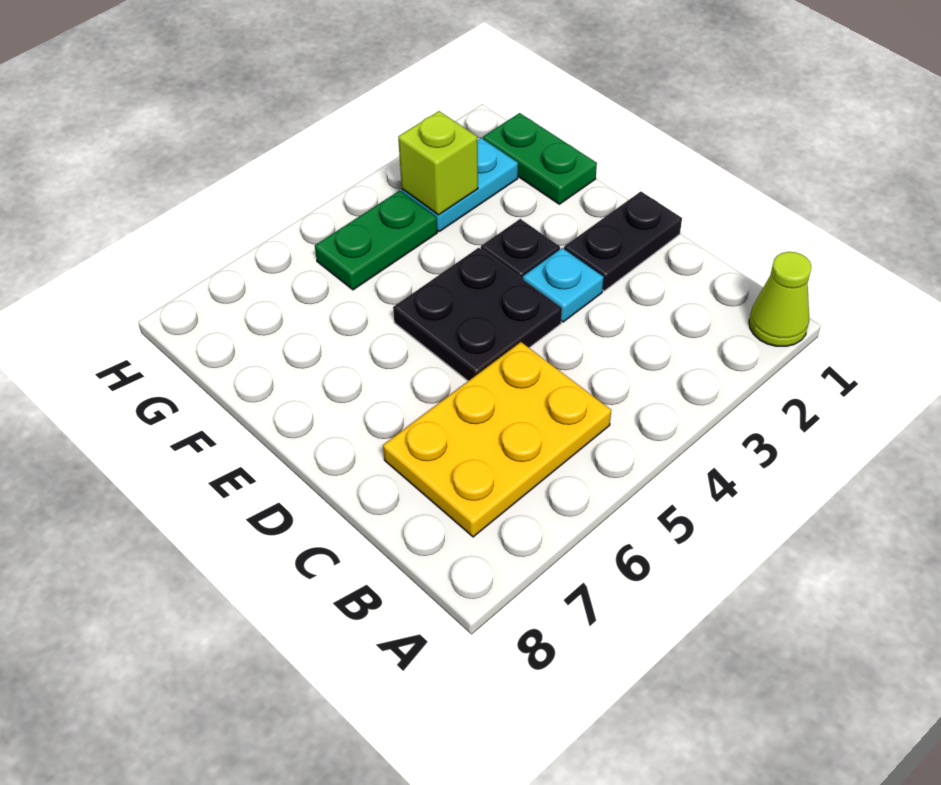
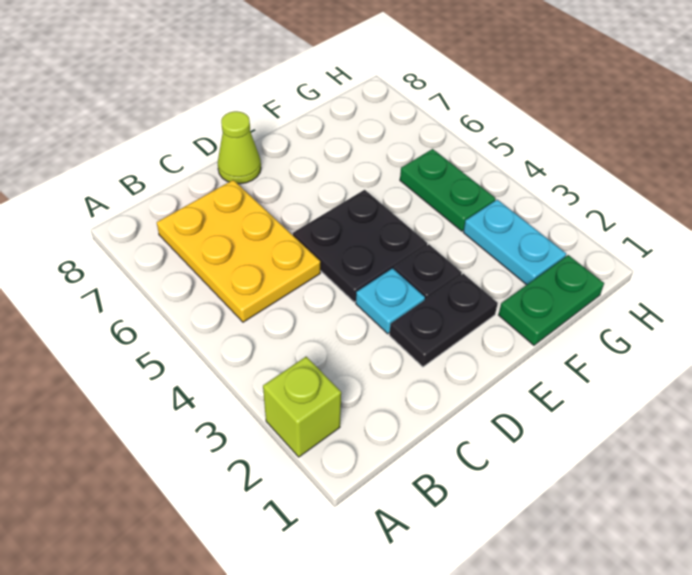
lime 1x1 cone [749,252,812,346] -> lime 1x1 cone moved to [218,111,261,184]
black 1x2 plate [564,191,682,291] -> black 1x2 plate turned to [389,274,498,367]
lime 1x1 brick [398,111,478,215] -> lime 1x1 brick moved to [263,357,341,457]

